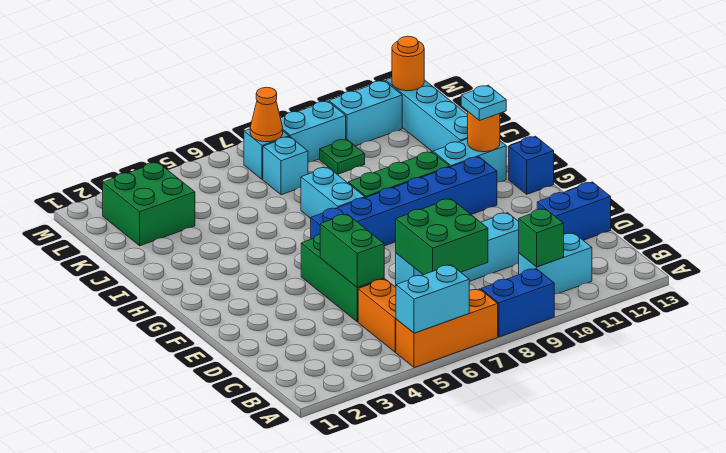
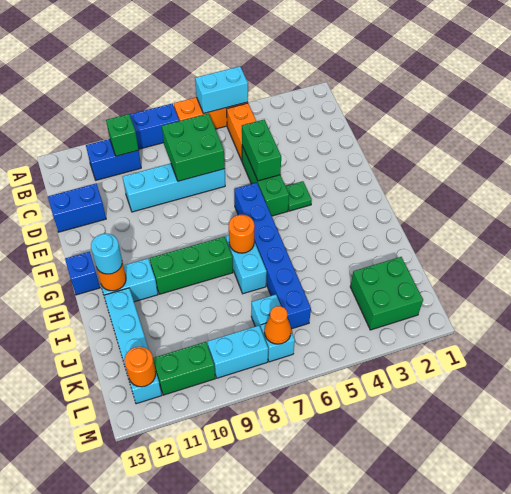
cyan 1x2 brick [519,233,592,294] -> blue 1x2 brick [86,139,141,180]
blue 1x6 brick [311,157,497,246] -> blue 1x6 brick turned to [234,183,311,329]
none -> orange 1x1 round brick [229,215,255,253]
cyan 1x1 plate [461,85,506,121] -> cyan 1x1 round brick [91,233,122,274]
green 1x1 plate [320,139,365,174] -> green 1x1 plate moved to [286,181,312,211]
cyan 1x2 brick [329,81,402,146] -> green 1x2 brick [153,342,215,395]

